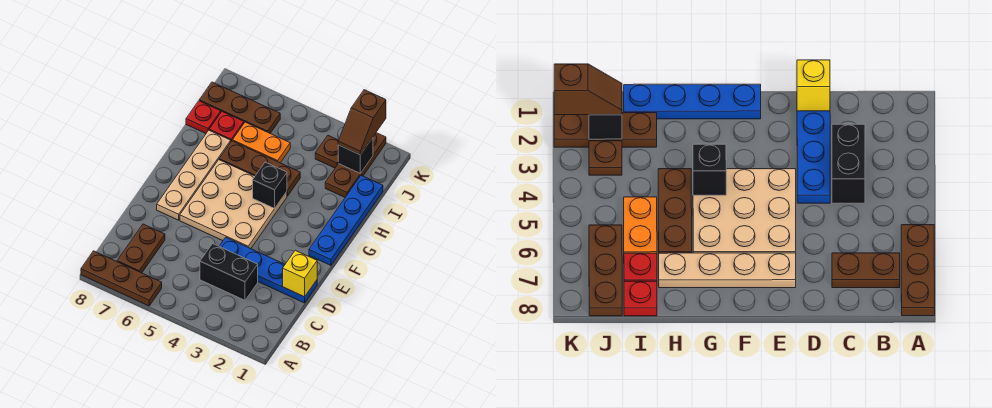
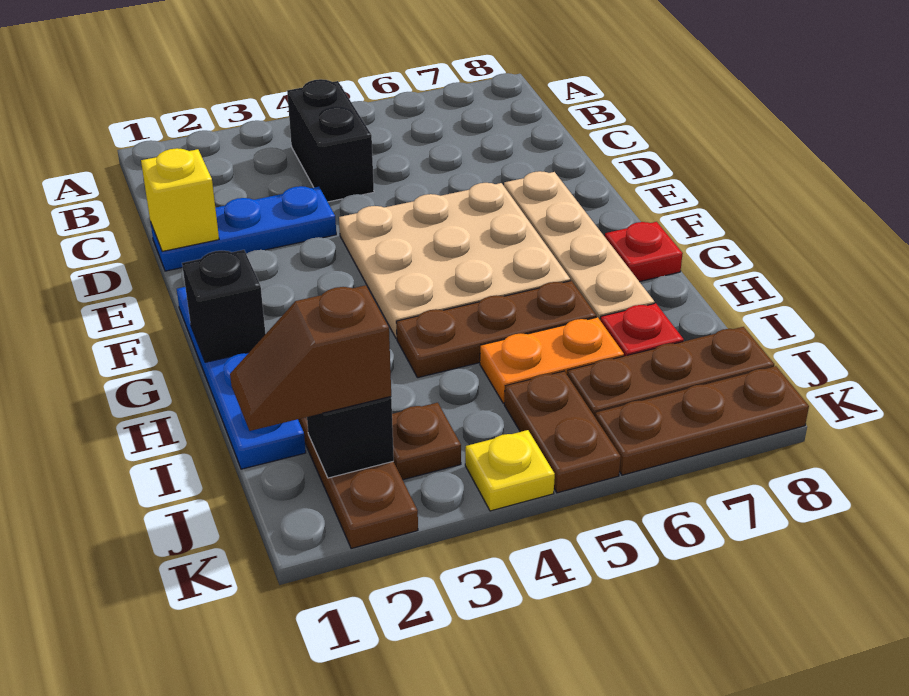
brown 1x3 plate [81,251,162,306] -> brown 1x3 plate moved to [595,366,809,475]
brown 1x2 plate [117,224,165,273] -> brown 1x2 plate moved to [504,371,621,493]
black 1x2 brick [200,244,258,300] -> black 1x2 brick turned to [287,79,374,202]
blue 1x4 plate [219,237,317,303] -> blue 1x3 plate [150,186,336,271]
black 1x1 brick [253,162,287,209] -> black 1x1 brick moved to [182,250,265,362]
red 1x1 plate [186,101,221,133] -> red 1x1 plate moved to [605,222,683,282]
brown 1x2 slope [338,90,386,155] -> brown 1x2 slope turned to [230,285,391,431]
none -> yellow 1x1 plate [465,430,555,511]

